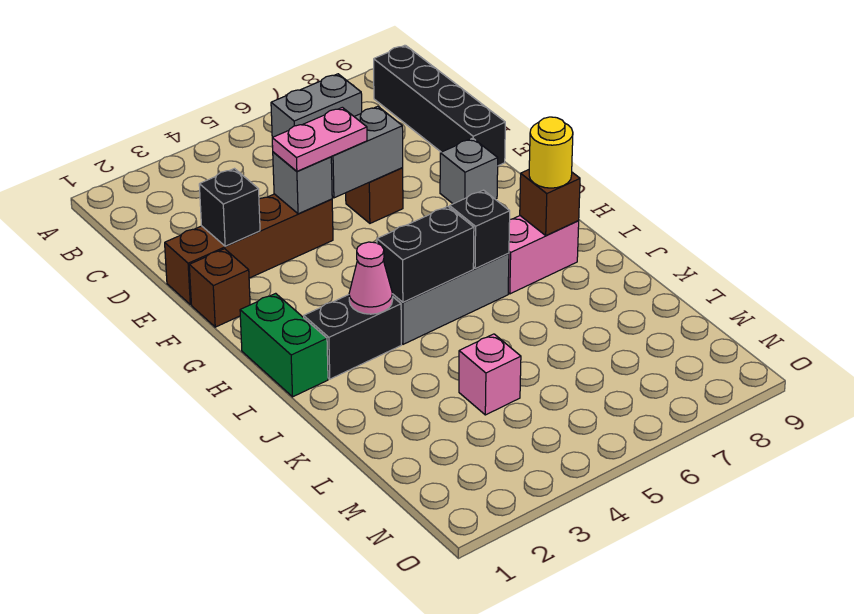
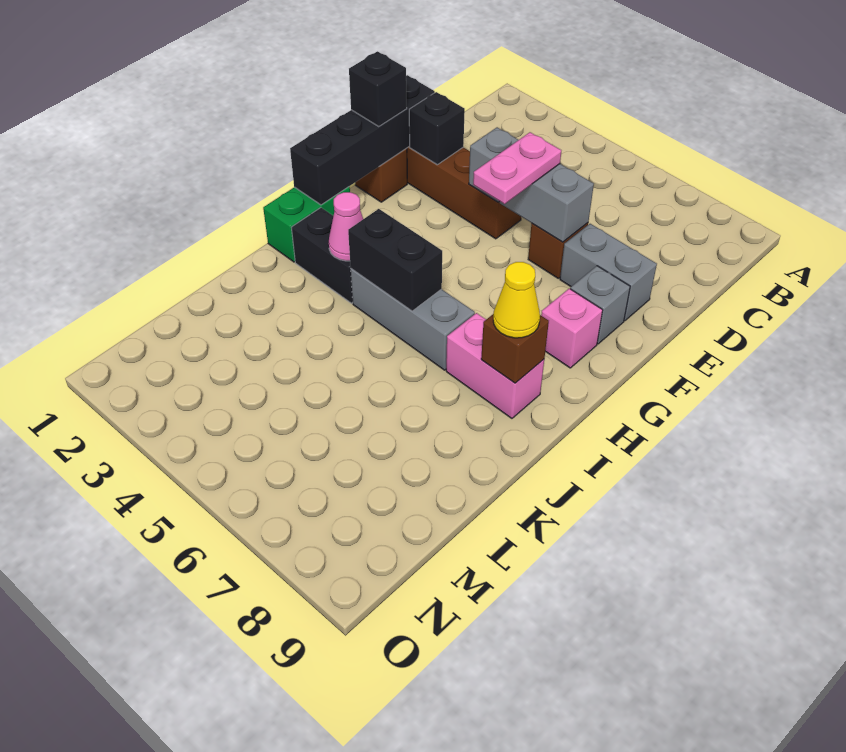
grey 1x2 brick [271,74,362,137] -> grey 1x2 brick moved to [560,224,657,321]
black 1x4 brick [374,45,505,166] -> black 1x4 brick moved to [290,75,435,205]
pink 1x2 plate [272,107,367,171] -> pink 1x2 plate turned to [473,132,561,204]
black 1x1 brick [450,190,510,269] -> black 1x1 brick moved to [349,51,407,126]
yellow 1x1 round brick [529,117,573,188] -> yellow 1x1 cone [493,262,540,338]
pink 1x1 brick [459,334,521,415] -> pink 1x1 brick moved to [541,288,603,368]

